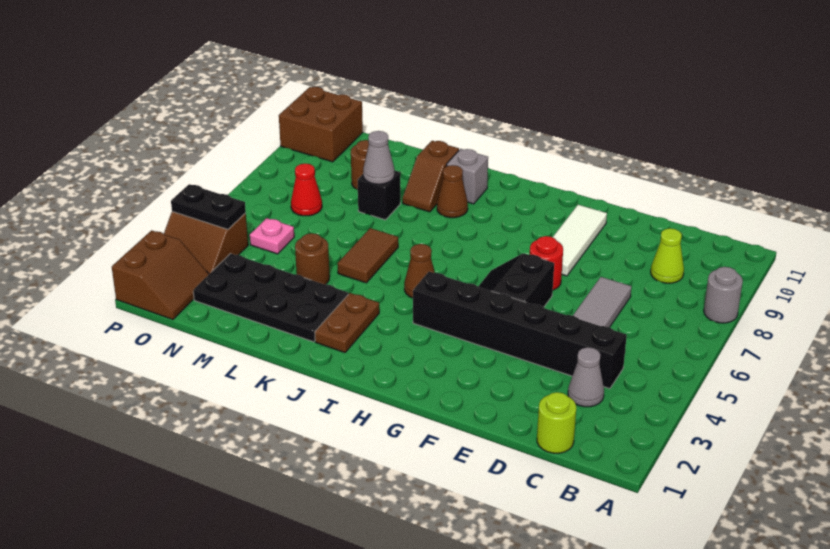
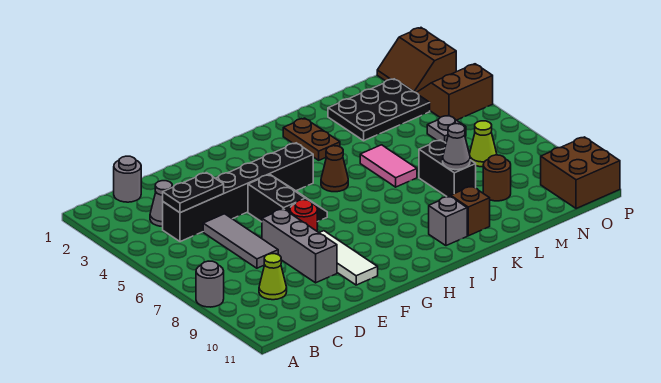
lime 1x1 round brick [537,392,576,453] -> grey 1x1 round brick [114,156,141,202]
none -> grey 1x3 brick [262,209,337,283]
brown 1x1 cone [437,165,468,218] -> none
black 2x4 plate [193,254,348,342] -> black 2x3 plate [328,79,430,141]
brown 1x2 tile [338,228,398,283] -> pink 1x2 tile [360,145,417,187]
brown 1x1 round brick [295,233,330,284] -> none
black 1x1 brick [358,170,400,220] -> black 1x2 brick [419,140,476,197]
pink 1x1 plate [250,218,294,254] -> grey 1x1 plate [427,115,466,143]
red 1x1 cone [291,164,322,216] -> lime 1x1 cone [470,121,497,167]
black 1x2 plate [171,184,246,229] -> black 1x2 plate moved to [163,173,224,213]

